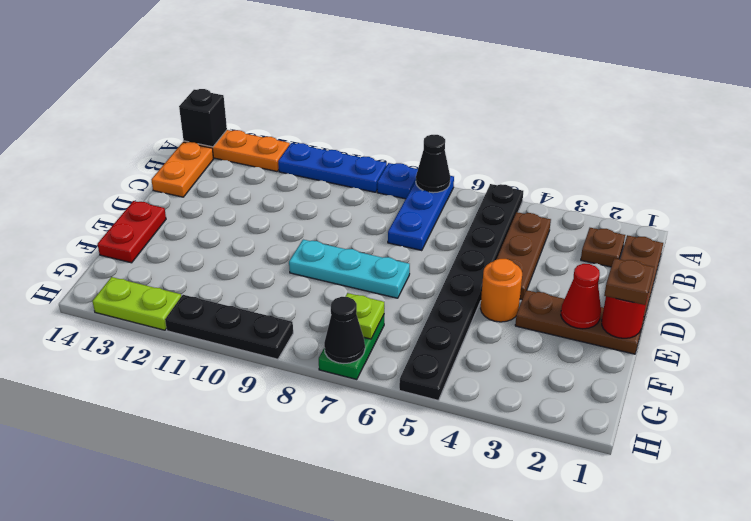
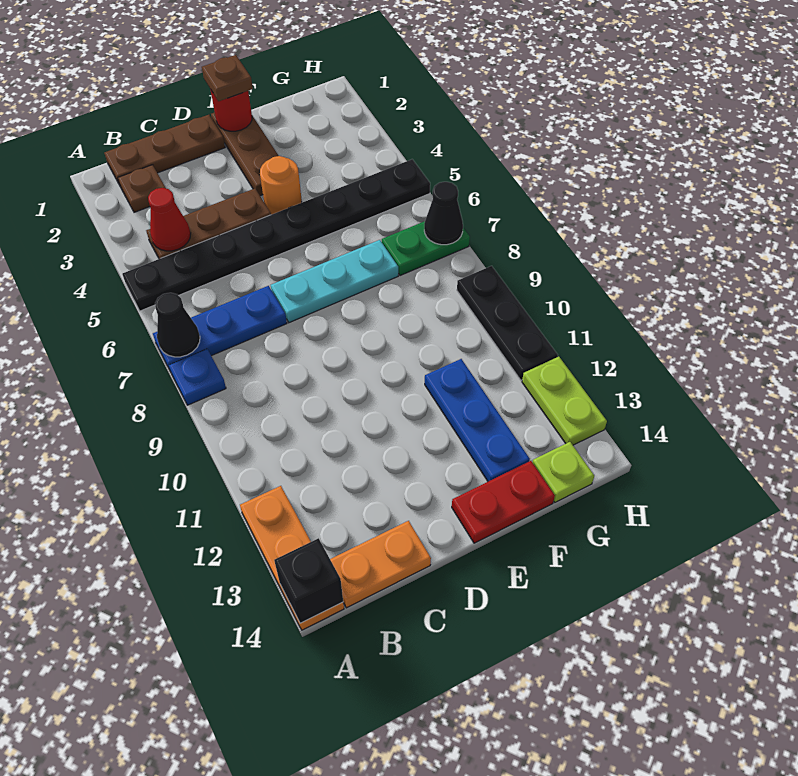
blue 1x3 plate [278,143,387,192] -> blue 1x3 plate moved to [425,359,530,481]
red 1x1 cone [561,264,601,329] -> red 1x1 cone moved to [148,188,191,251]
cyan 1x3 plate [289,240,410,298] -> cyan 1x3 plate turned to [271,240,398,323]
lime 1x1 plate [345,293,384,339] -> lime 1x1 plate moved to [532,442,594,502]

